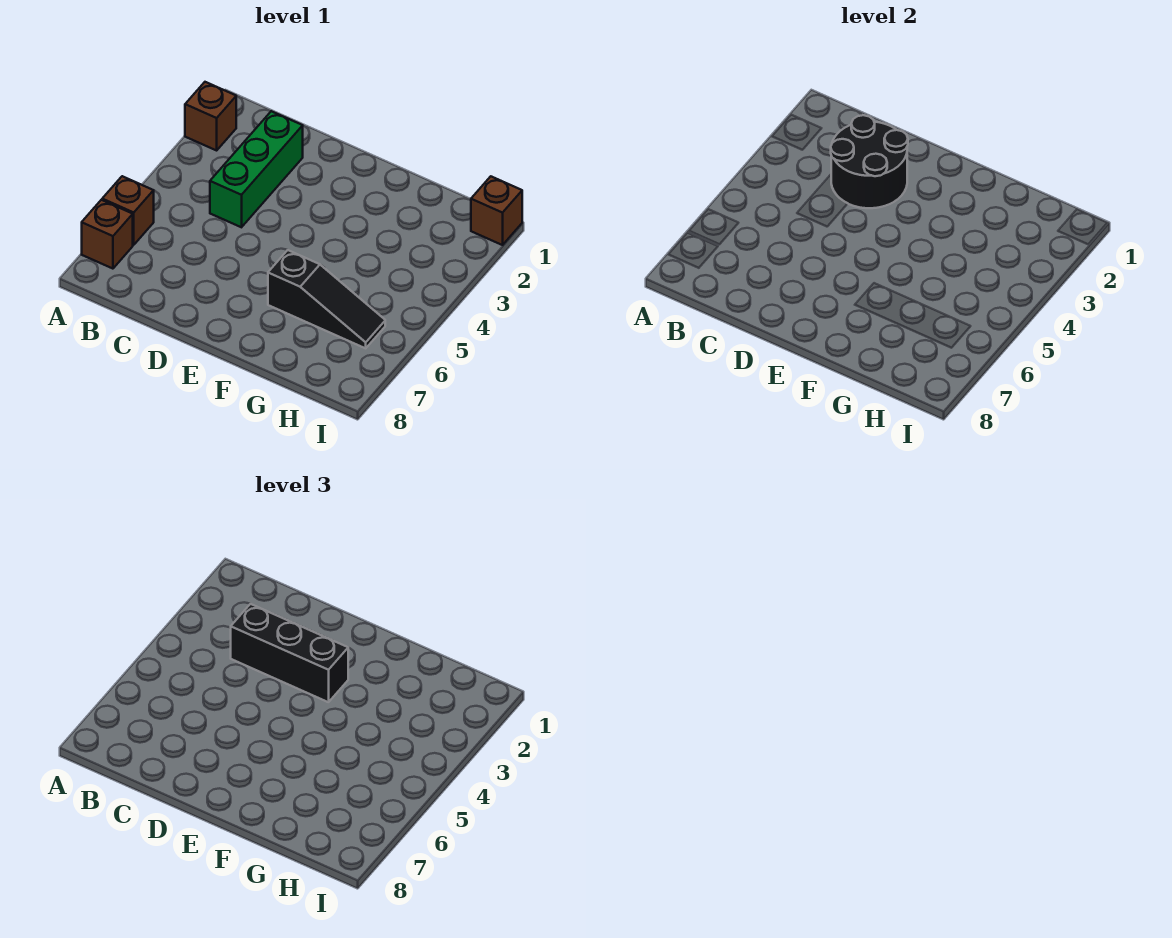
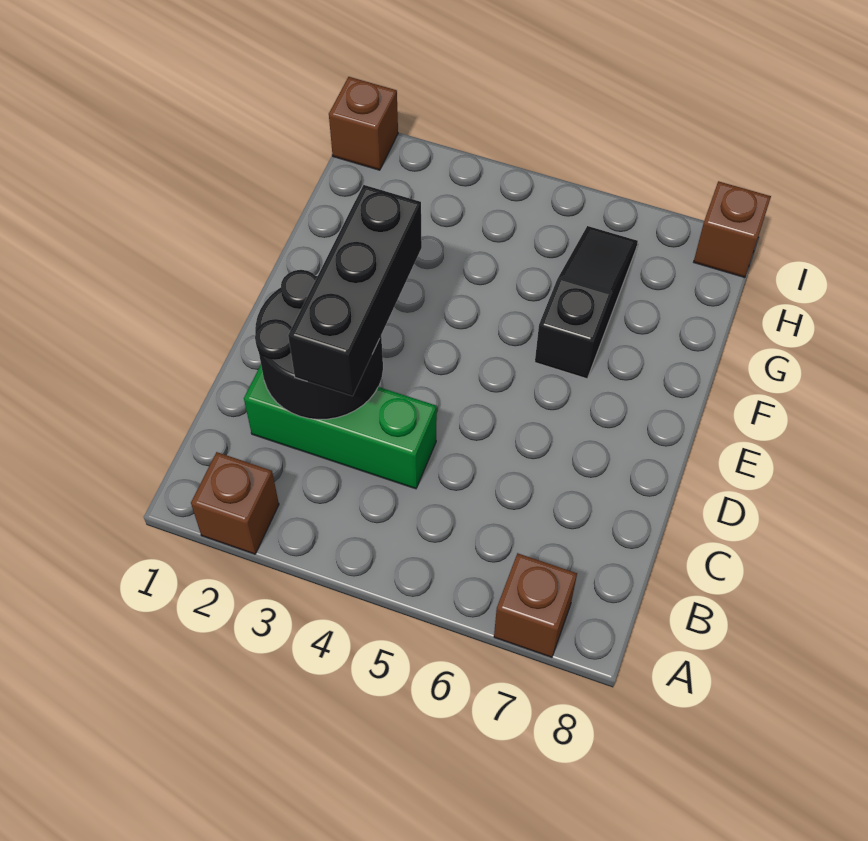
brown 1x1 brick [102,176,154,245] -> brown 1x1 brick moved to [694,181,771,278]

